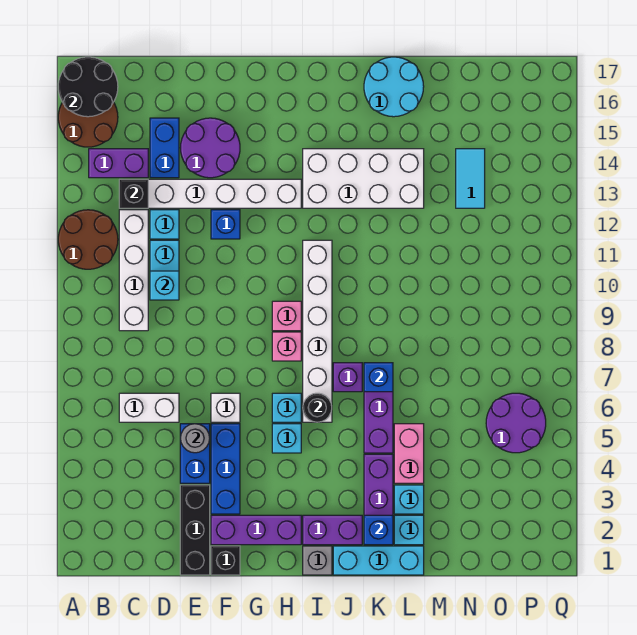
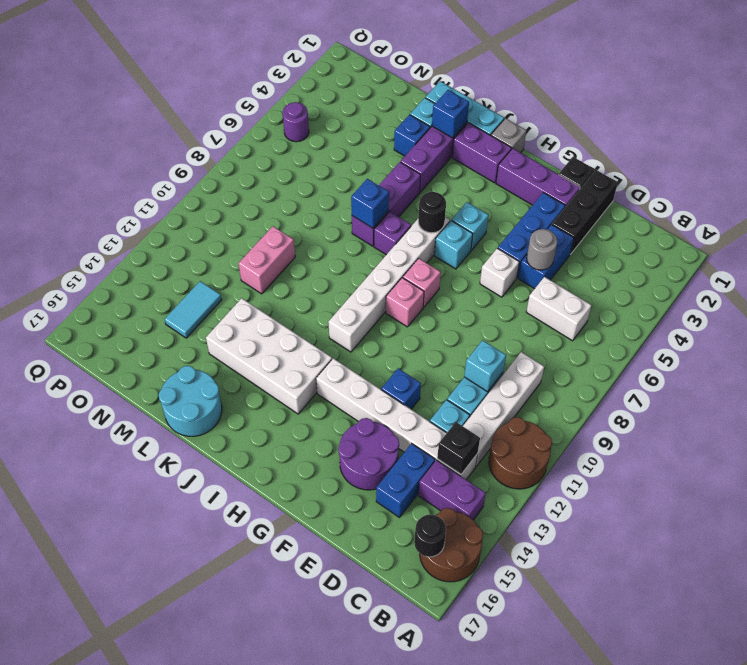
black 2x2 round brick [58,57,118,117] -> black 1x1 round brick [414,515,446,557]
cyan 1x1 brick [394,485,424,514] -> blue 1x1 brick [394,115,430,156]
pink 1x2 brick [394,424,424,483] -> pink 1x2 brick moved to [239,226,295,294]
purple 2x2 round brick [486,393,546,453] -> purple 1x1 round brick [283,102,309,142]

